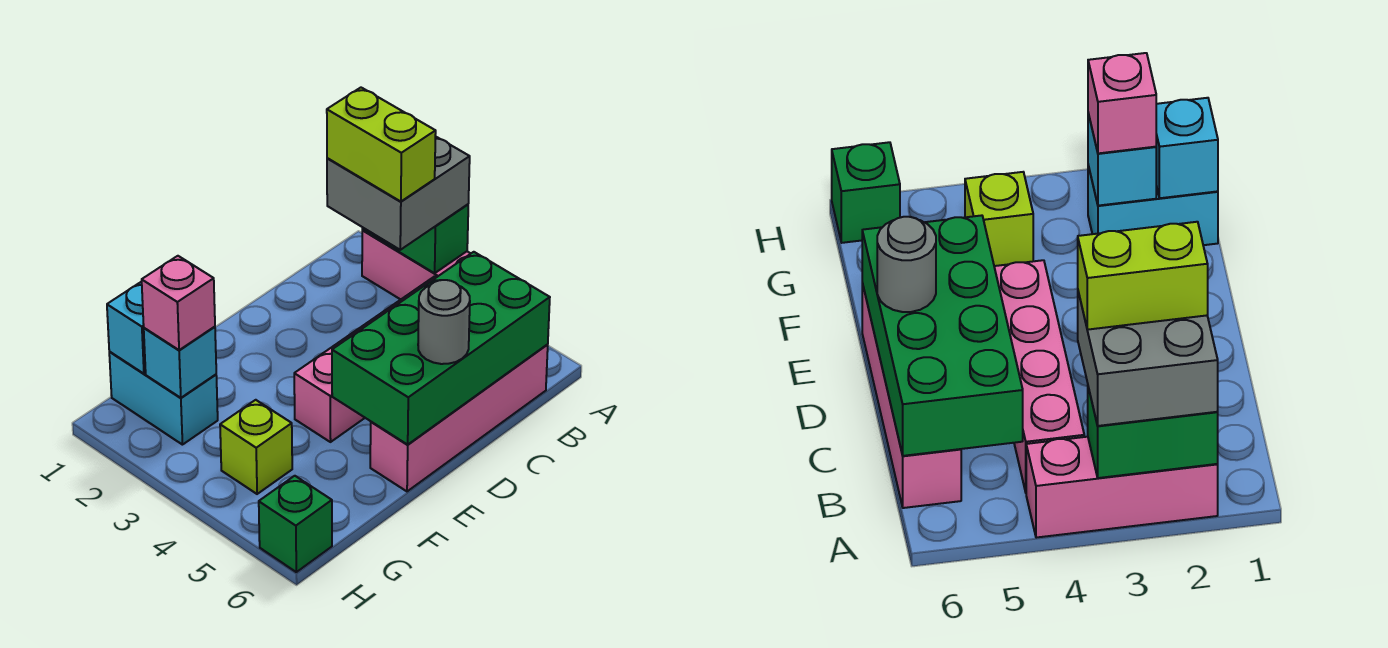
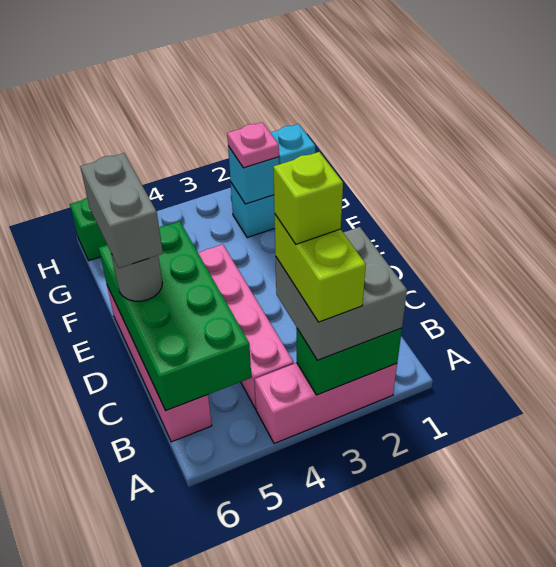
lime 1x2 brick [327,88,436,202] -> lime 1x2 brick turned to [275,215,366,322]
none -> grey 1x2 brick [80,153,163,268]
pink 1x1 brick [142,256,215,350] -> pink 1x1 plate [227,122,279,168]
lime 1x1 brick [220,400,292,494] -> lime 1x1 brick moved to [273,152,343,244]

